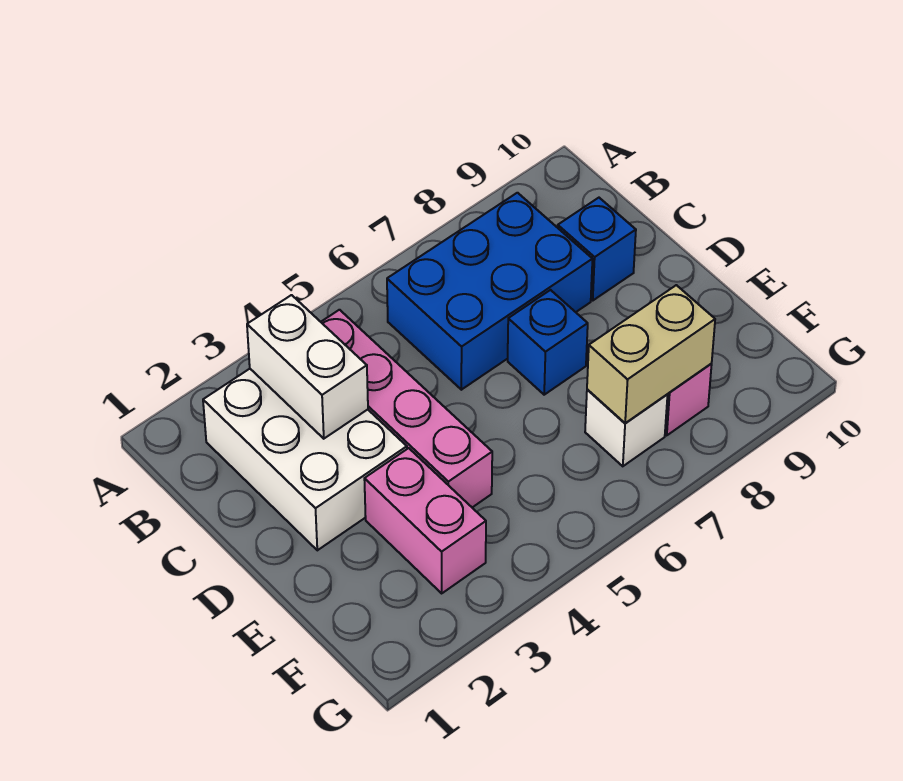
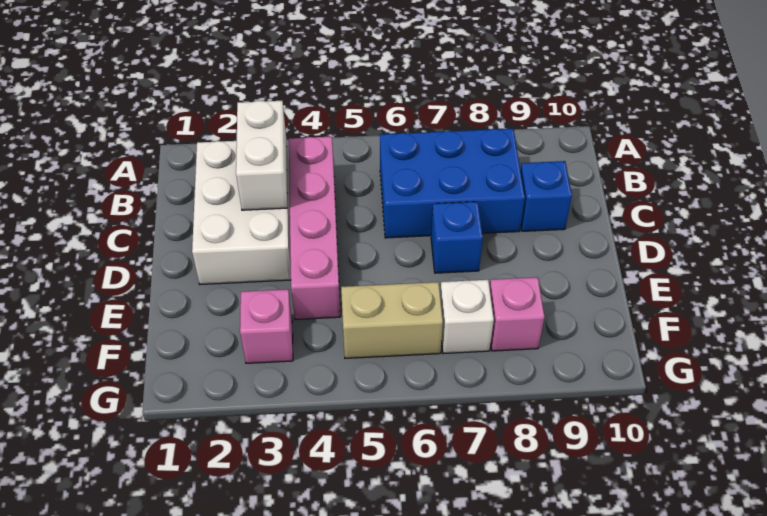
pink 1x2 brick [364,448,486,593] -> pink 1x1 brick [240,289,293,363]
tan 1x2 brick [587,285,715,423] -> tan 1x2 brick moved to [341,282,443,358]

